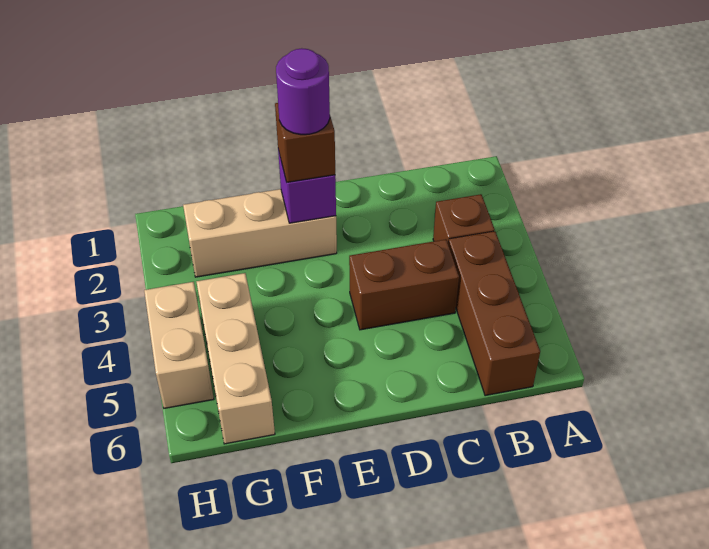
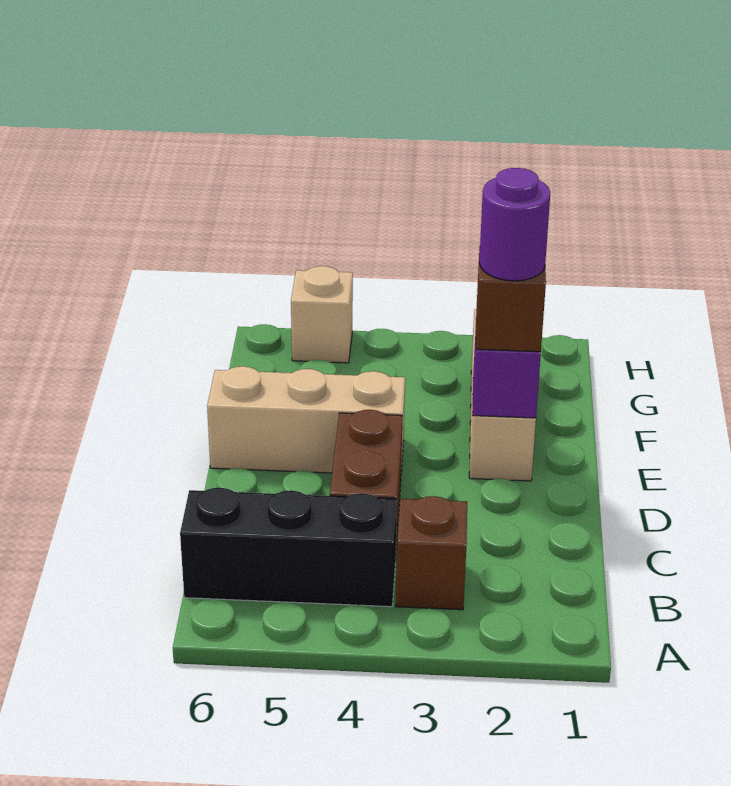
brown 1x3 brick [448,231,540,396] -> black 1x3 brick [180,488,397,607]
tan 1x3 brick [196,273,275,444] -> tan 1x3 brick moved to [207,366,405,473]
tan 1x2 brick [144,282,214,408] -> tan 1x1 brick [291,266,353,363]

